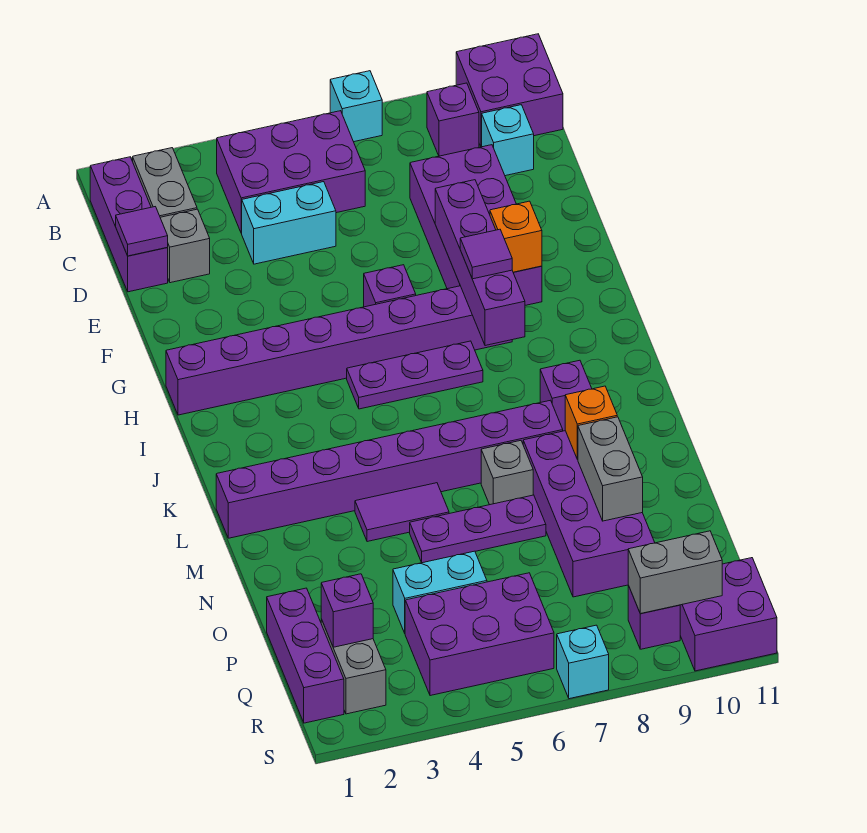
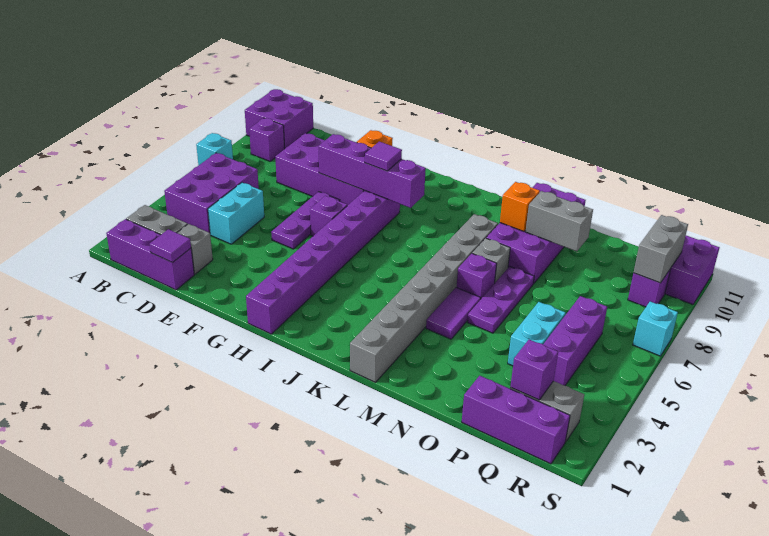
cyan 1x1 brick [482,105,534,176] -> none
purple 1x3 plate [347,341,483,409] -> purple 1x3 plate moved to [271,192,340,249]
purple 1x1 brick [540,360,592,431] -> purple 1x1 brick moved to [456,254,497,299]
purple 1x8 brick [216,400,563,538] -> grey 1x8 brick [350,214,498,382]
purple 2x4 brick [523,431,655,597] -> purple 2x4 brick turned to [487,183,586,284]
purple 2x3 brick [405,573,554,696] -> purple 1x3 brick [543,296,607,386]

